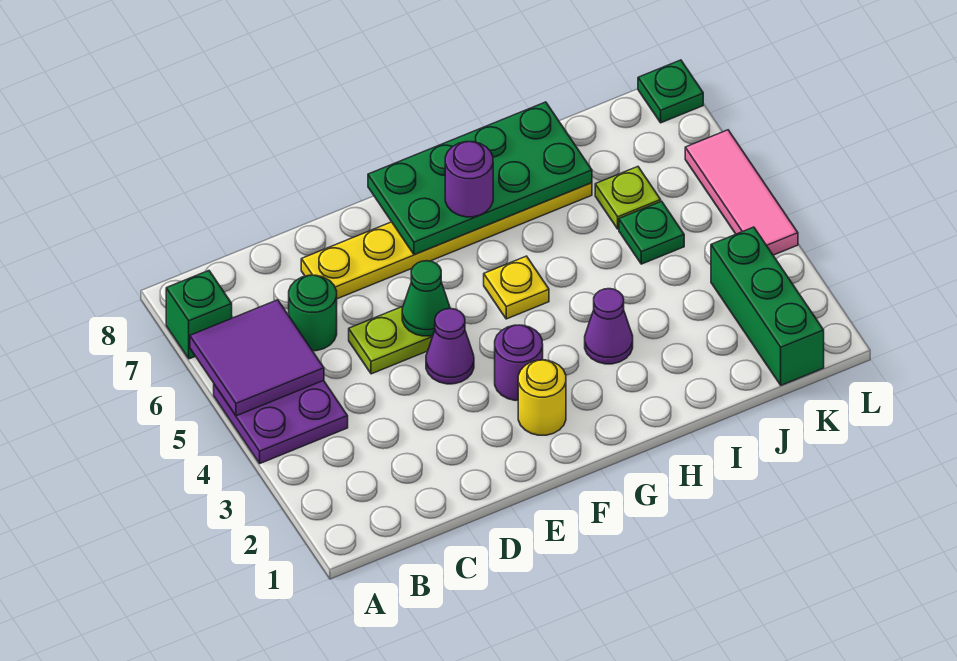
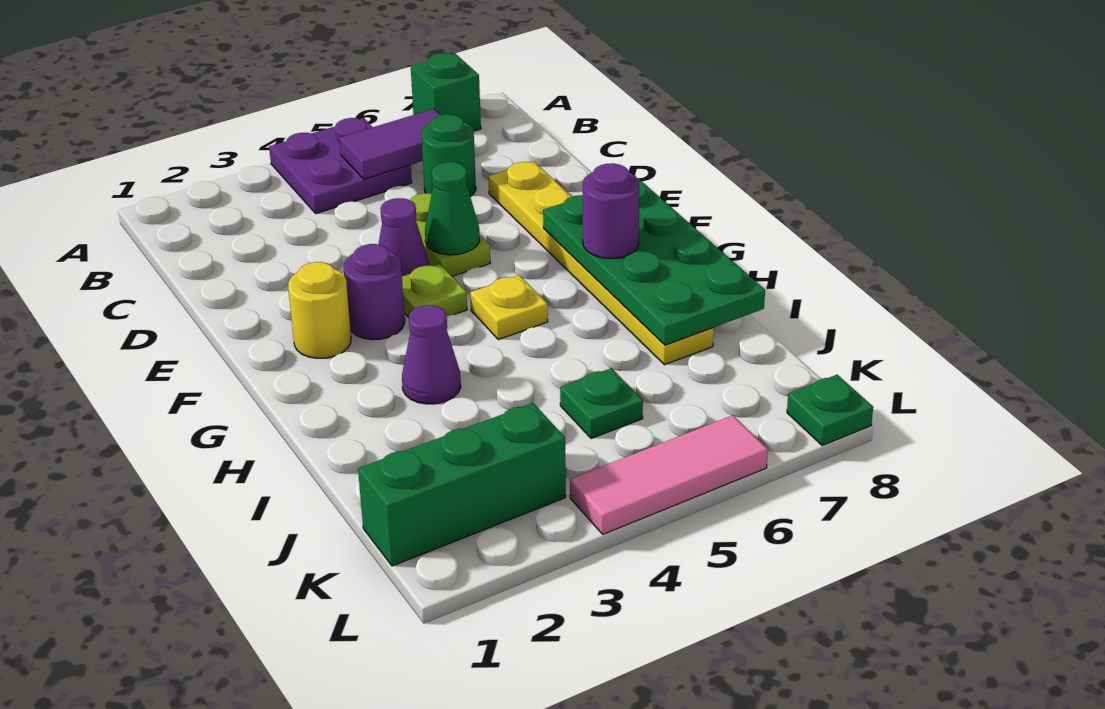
purple 2x2 tile [190,300,324,416] -> purple 1x2 tile [340,109,440,179]
lime 1x1 plate [595,167,661,229] -> lime 1x1 plate moved to [402,264,467,318]

